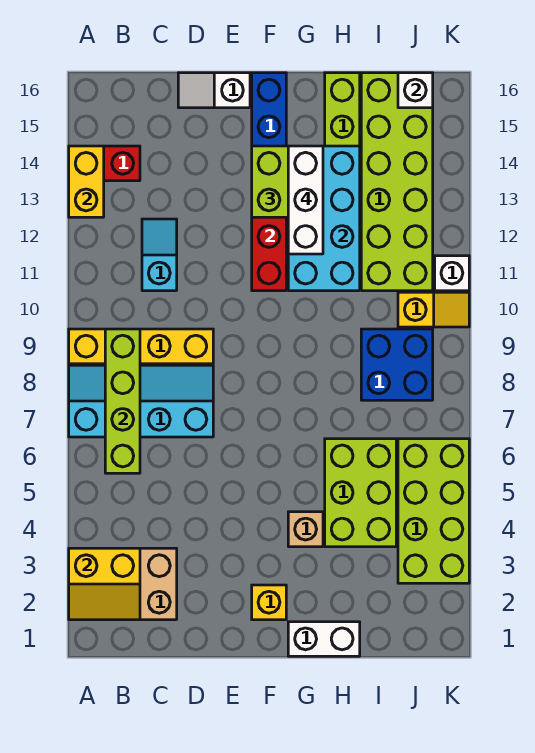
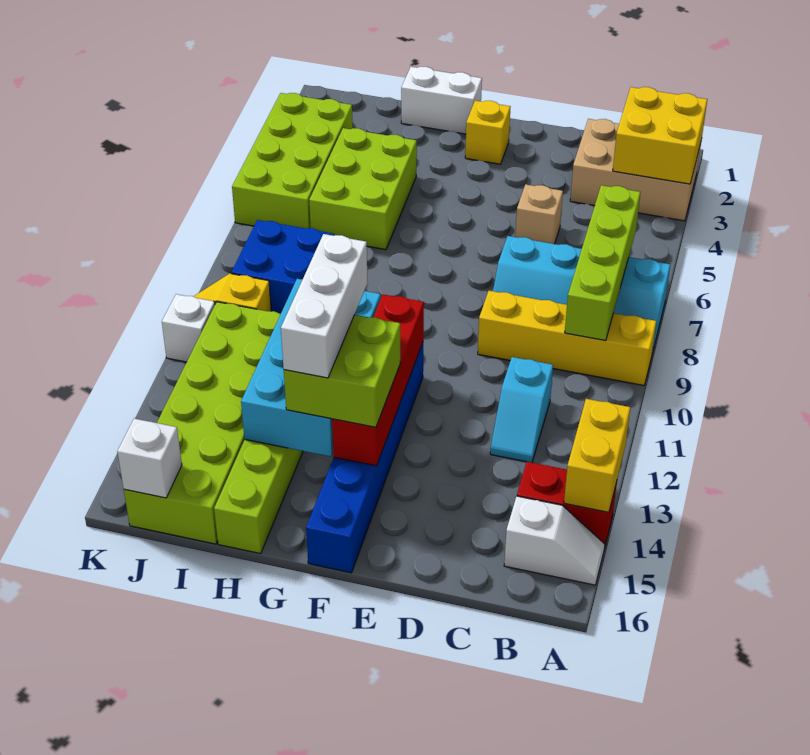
yellow 2x2 slope [69,548,140,620] -> yellow 2x2 brick [613,87,707,184]
white 1x2 slope [178,73,250,108] -> white 1x2 slope moved to [504,496,605,585]
tan 1x1 brick [288,512,323,547] -> tan 1x1 brick moved to [515,184,563,244]

